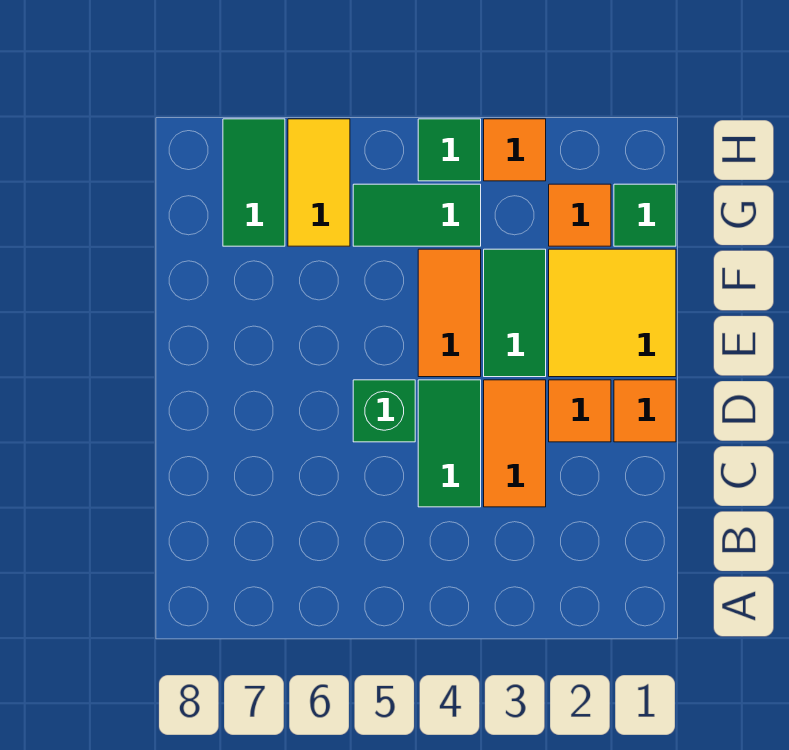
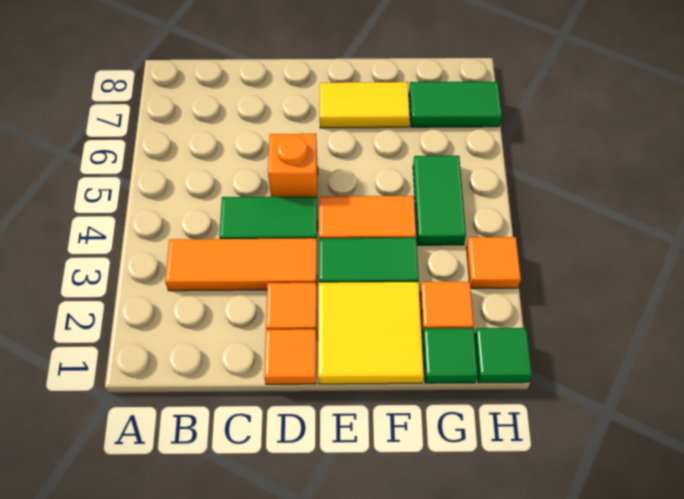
orange 1x2 tile [484,380,546,507] -> orange 1x3 tile [165,238,317,291]
green 1x1 brick [353,380,415,442] -> orange 1x1 brick [268,134,318,197]
yellow 1x2 tile [288,119,350,246] -> yellow 1x2 tile moved to [320,82,410,128]
green 1x1 tile [418,119,481,181] -> green 1x1 tile moved to [475,328,532,383]

